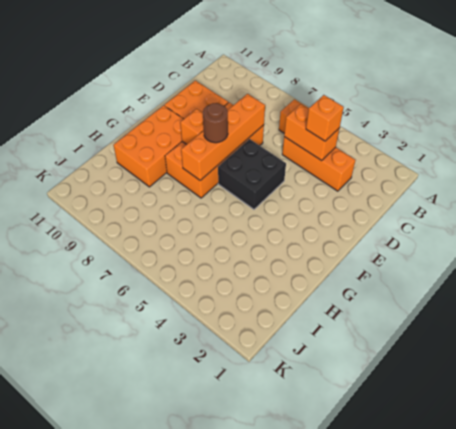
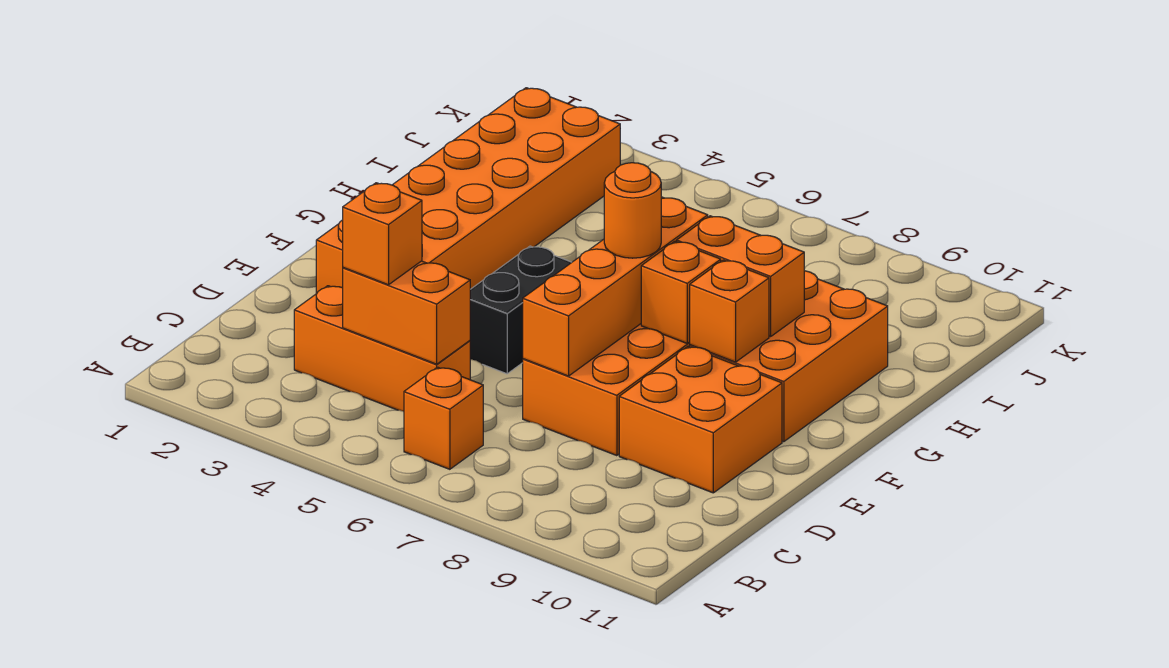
none -> orange 2x6 brick [316,88,620,294]
black 2x2 brick [218,139,286,209] -> black 1x2 brick [470,246,572,374]
brown 1x1 round brick [203,103,228,143] -> orange 1x1 round brick [604,163,661,258]
none -> orange 1x1 brick [690,260,769,362]
none -> orange 1x2 brick [677,216,804,336]

